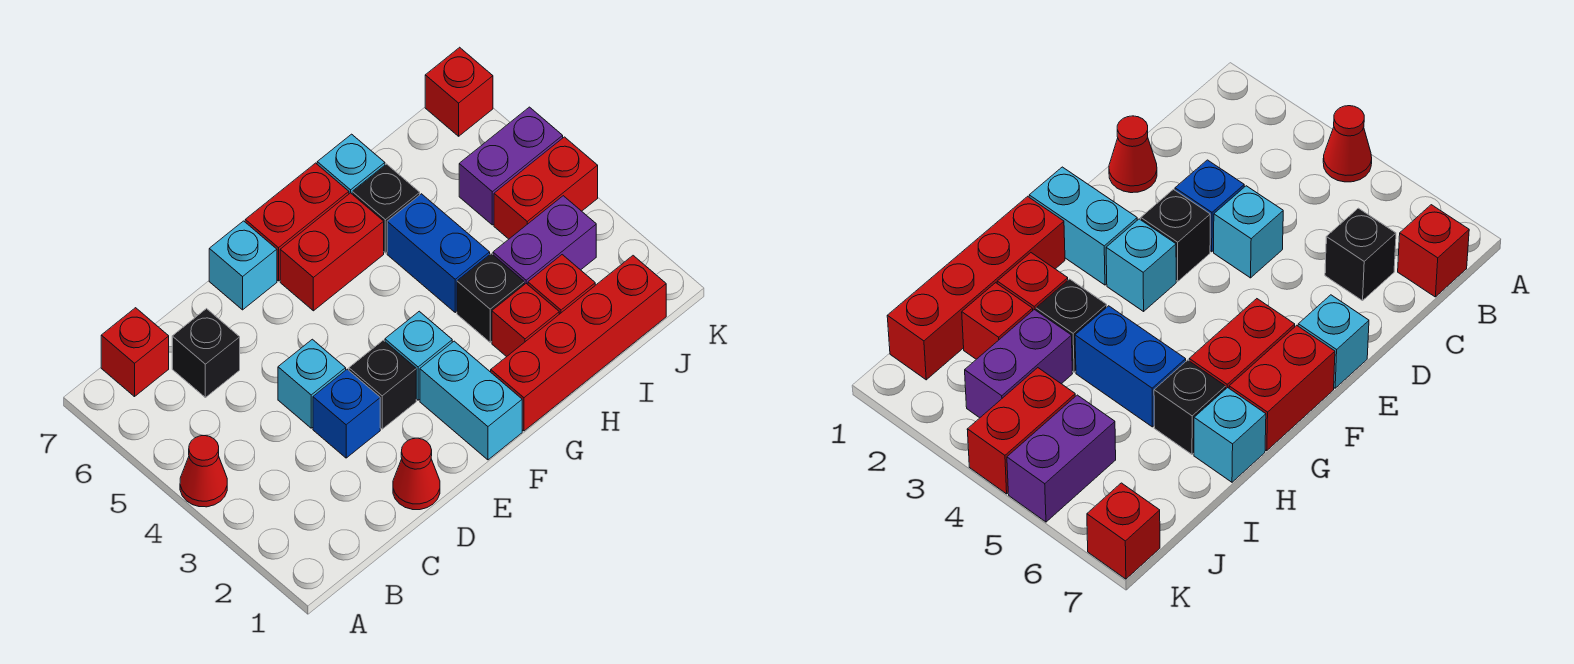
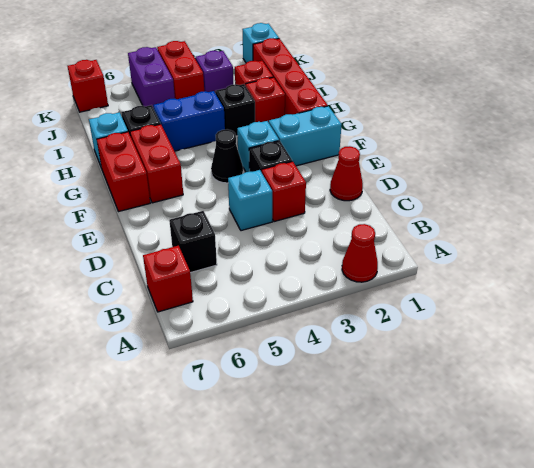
red 1x1 cone [180,436,227,507] -> red 1x1 cone moved to [342,224,378,282]
blue 1x1 brick [313,369,380,458] -> red 1x1 brick [262,161,306,222]
cyan 1x1 brick [209,221,277,310] -> cyan 1x1 brick moved to [242,23,279,63]
none -> black 1x1 cone [211,129,243,183]
purple 1x2 brick [493,196,596,284] -> purple 1x1 brick [196,51,233,92]

